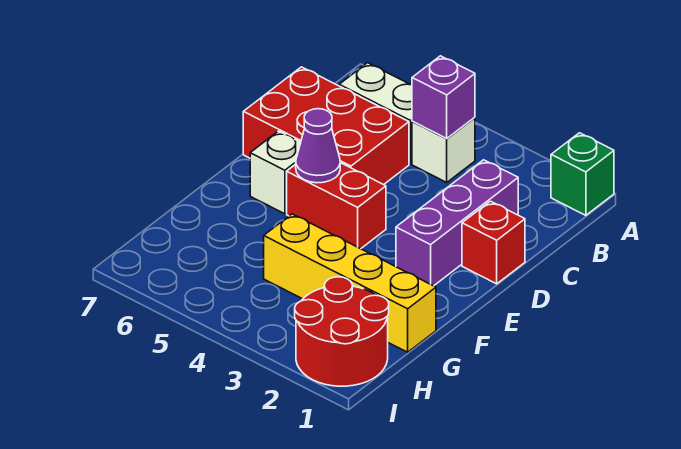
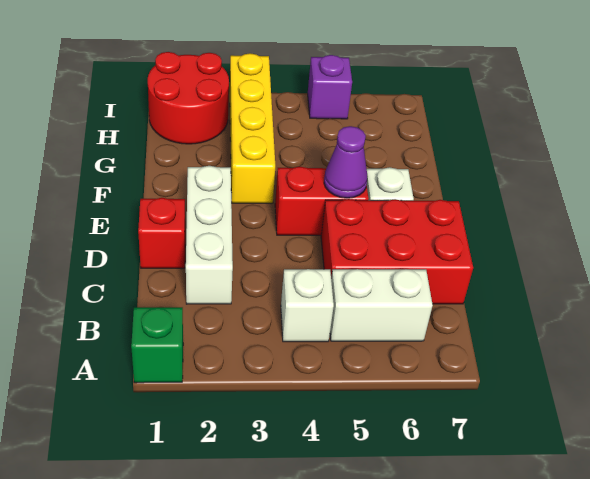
purple 1x1 brick [412,56,475,139] -> purple 1x1 brick moved to [308,55,352,119]
purple 1x3 brick [396,160,518,286] -> white 1x3 brick [186,166,233,304]
yellow 1x4 brick [264,214,436,352] -> yellow 1x4 brick turned to [230,53,275,203]

